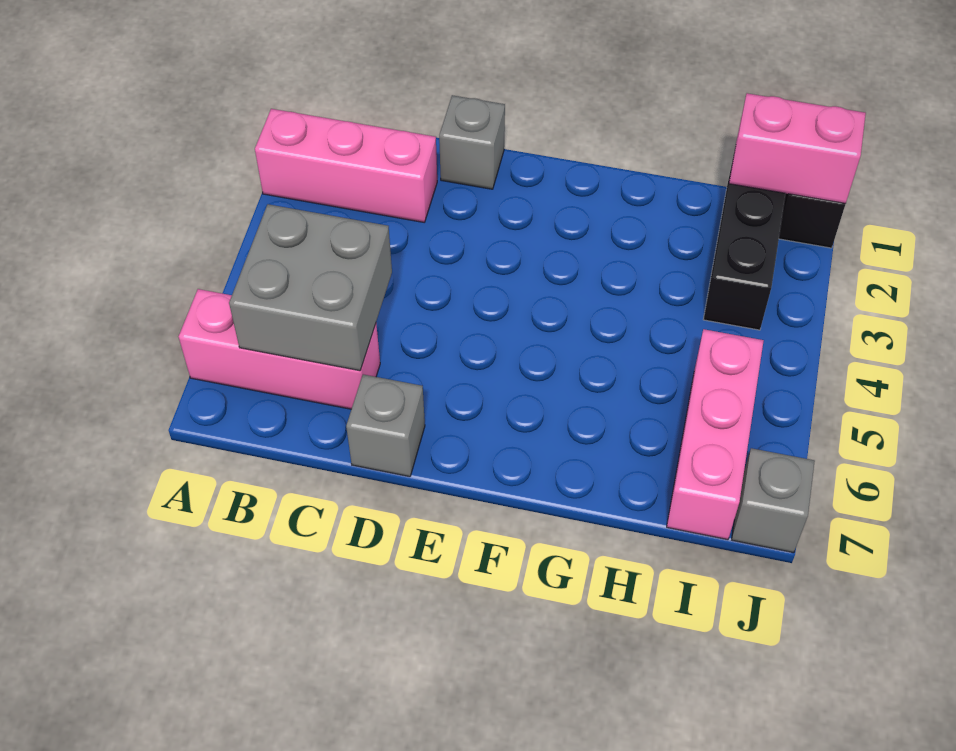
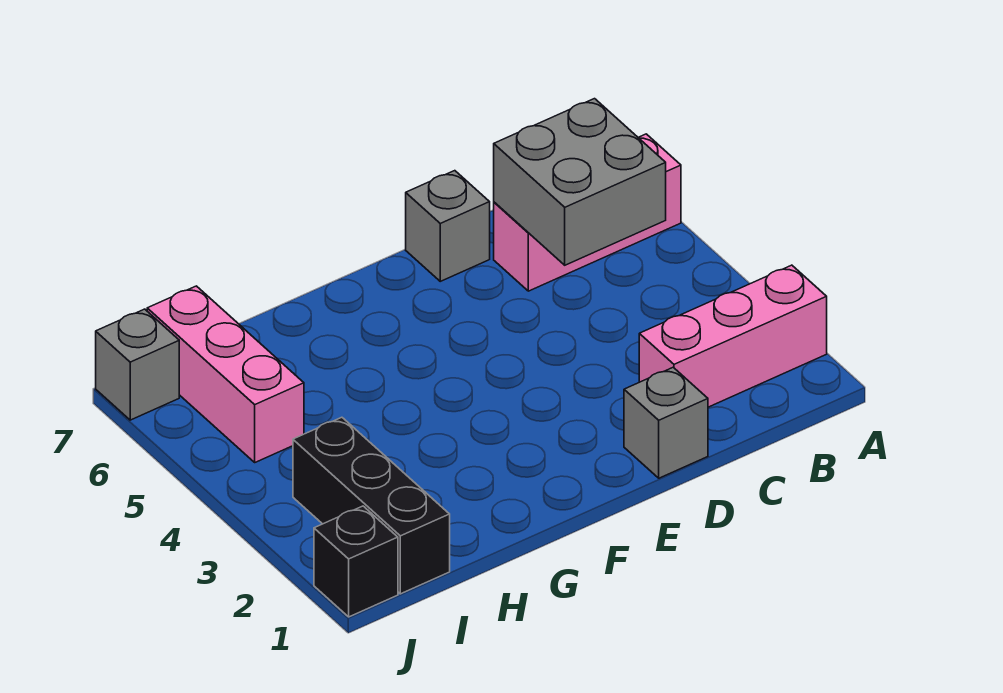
pink 1x2 brick [729,93,866,203] -> none

